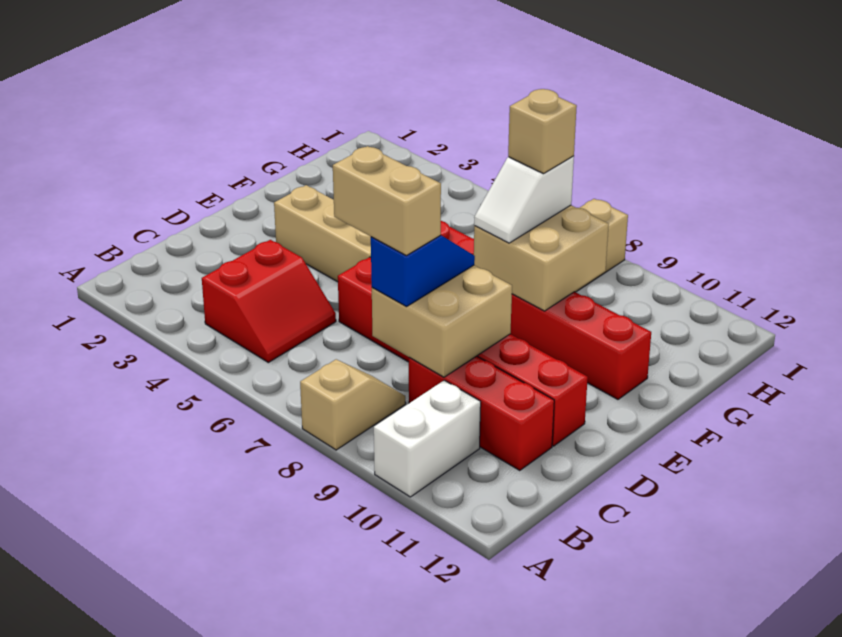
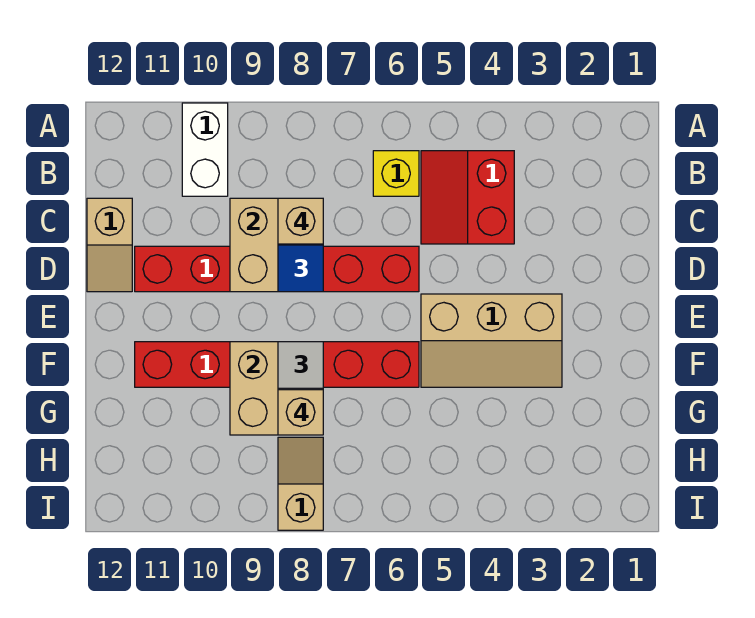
tan 1x2 slope [300,360,406,450] -> tan 1x2 slope moved to [87,198,132,292]
none -> yellow 1x1 brick [373,151,419,196]
tan 1x2 brick [333,146,441,256] -> tan 1x1 brick [278,198,323,244]
red 1x3 brick [409,356,554,470] -> none

